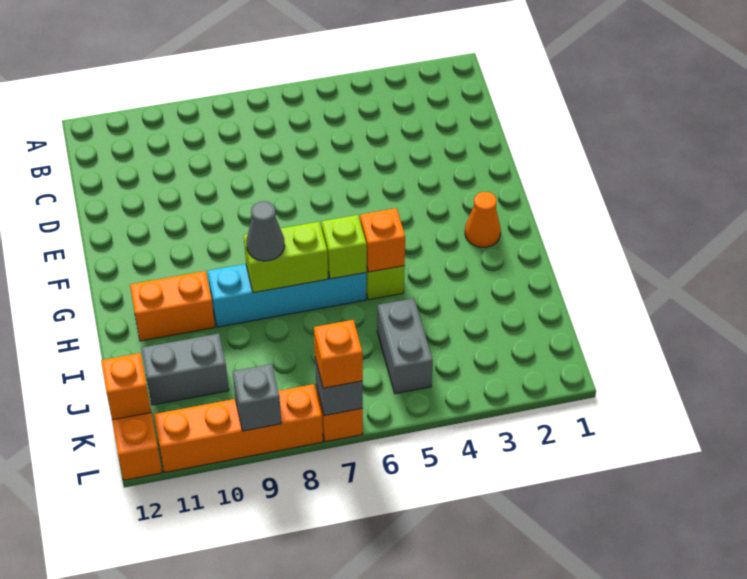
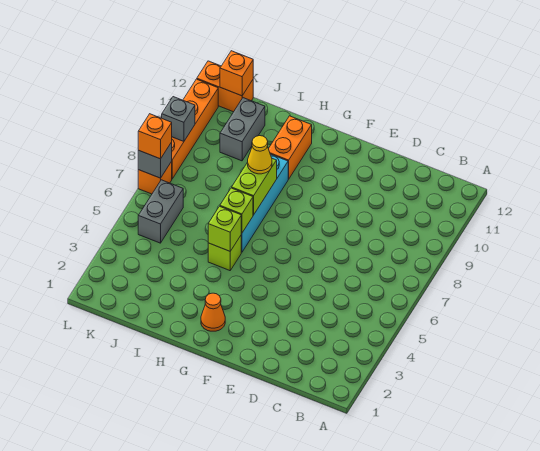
orange 1x1 brick [360,208,405,272] -> lime 1x1 brick [208,206,241,251]
grey 1x1 cone [246,201,285,261] -> yellow 1x1 cone [248,136,272,174]
grey 1x2 brick [377,298,433,394] -> grey 1x2 brick turned to [138,180,183,243]

